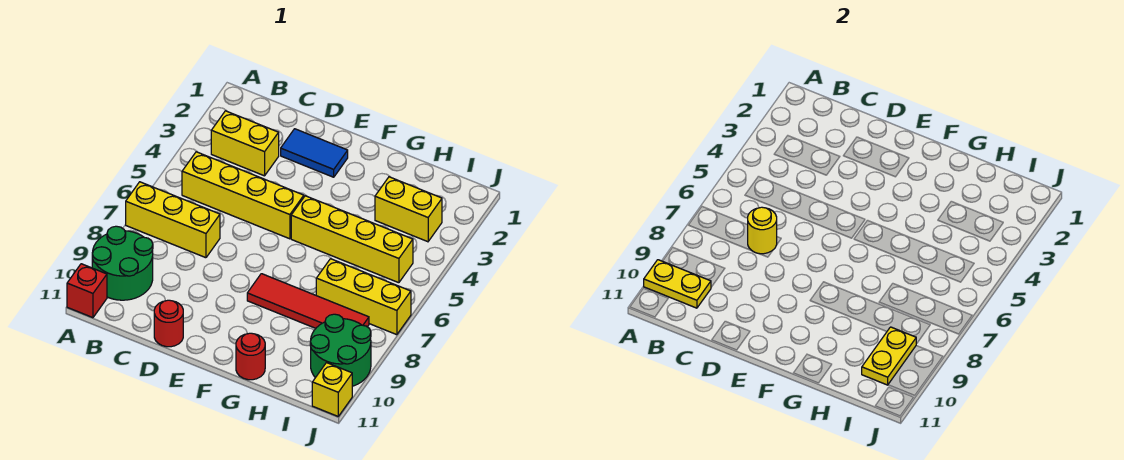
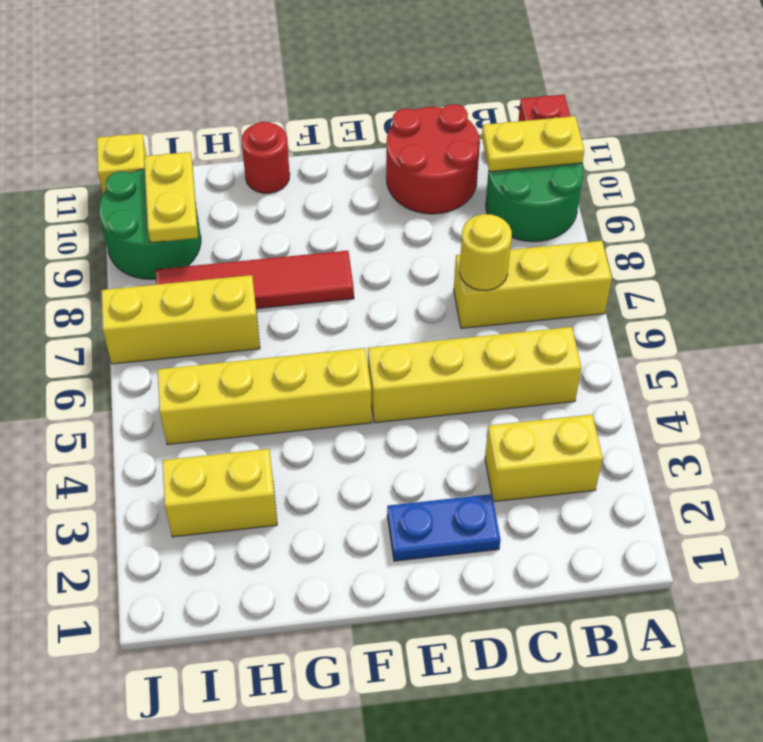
blue 1x2 tile [281,129,348,177] -> blue 1x2 plate [387,494,501,561]
red 1x1 round brick [154,300,183,347] -> red 2x2 round brick [386,104,480,214]

